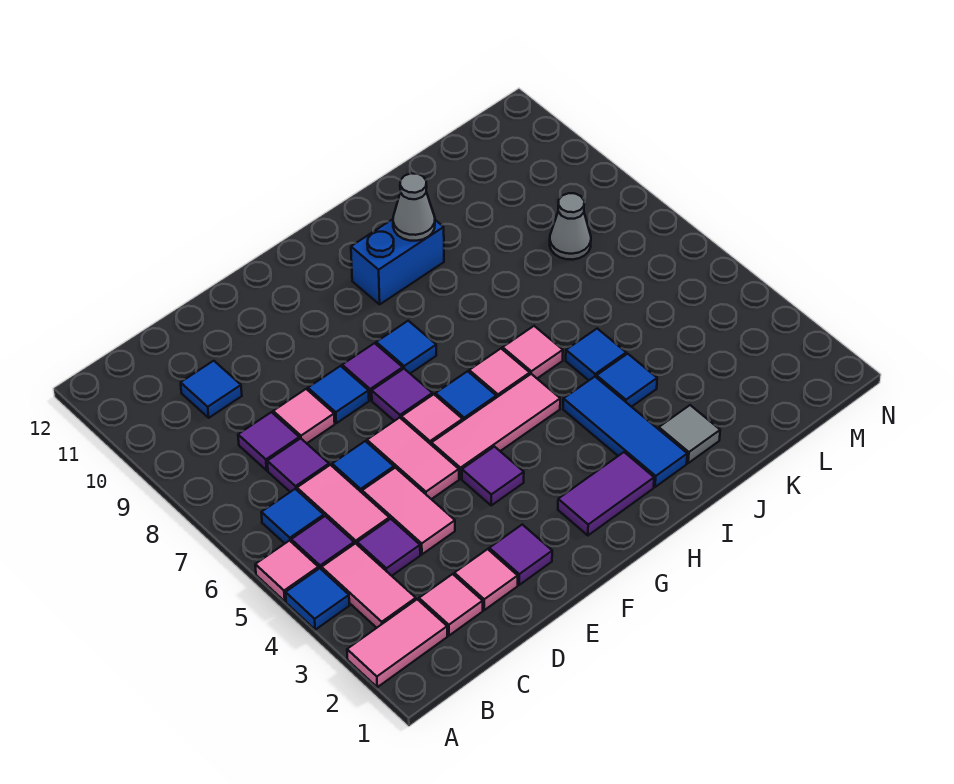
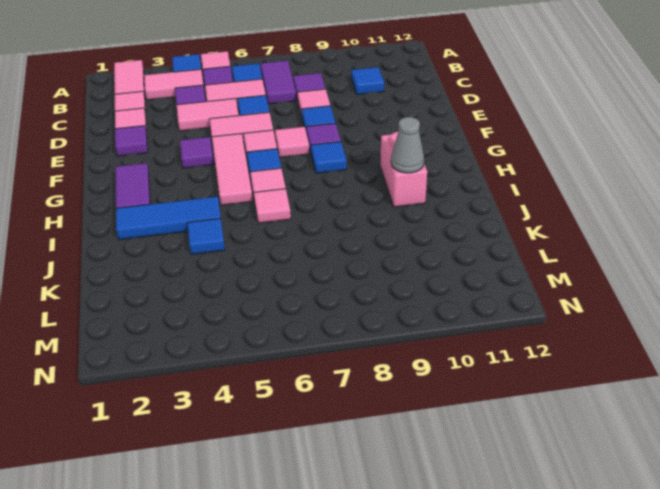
purple 1x1 tile [267,438,329,492] -> purple 1x2 tile [261,61,296,104]
purple 1x1 tile [372,369,432,421] -> pink 1x1 tile [275,127,309,158]
blue 1x2 brick [351,219,444,304] -> pink 1x2 brick [380,132,427,207]
grey 1x1 tile [659,405,720,463] -> none
blue 1x1 tile [566,329,626,380] -> none
grey 1x1 cone [550,193,591,260] -> none

